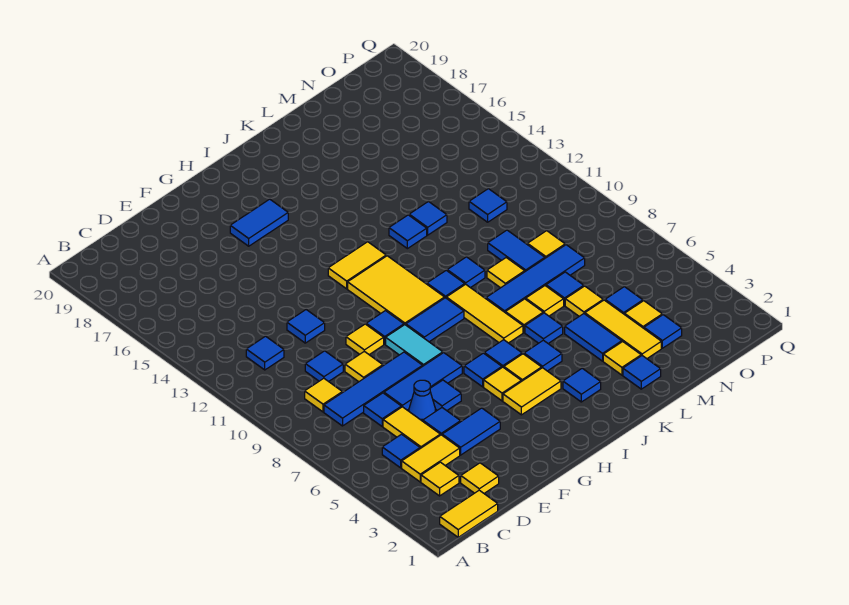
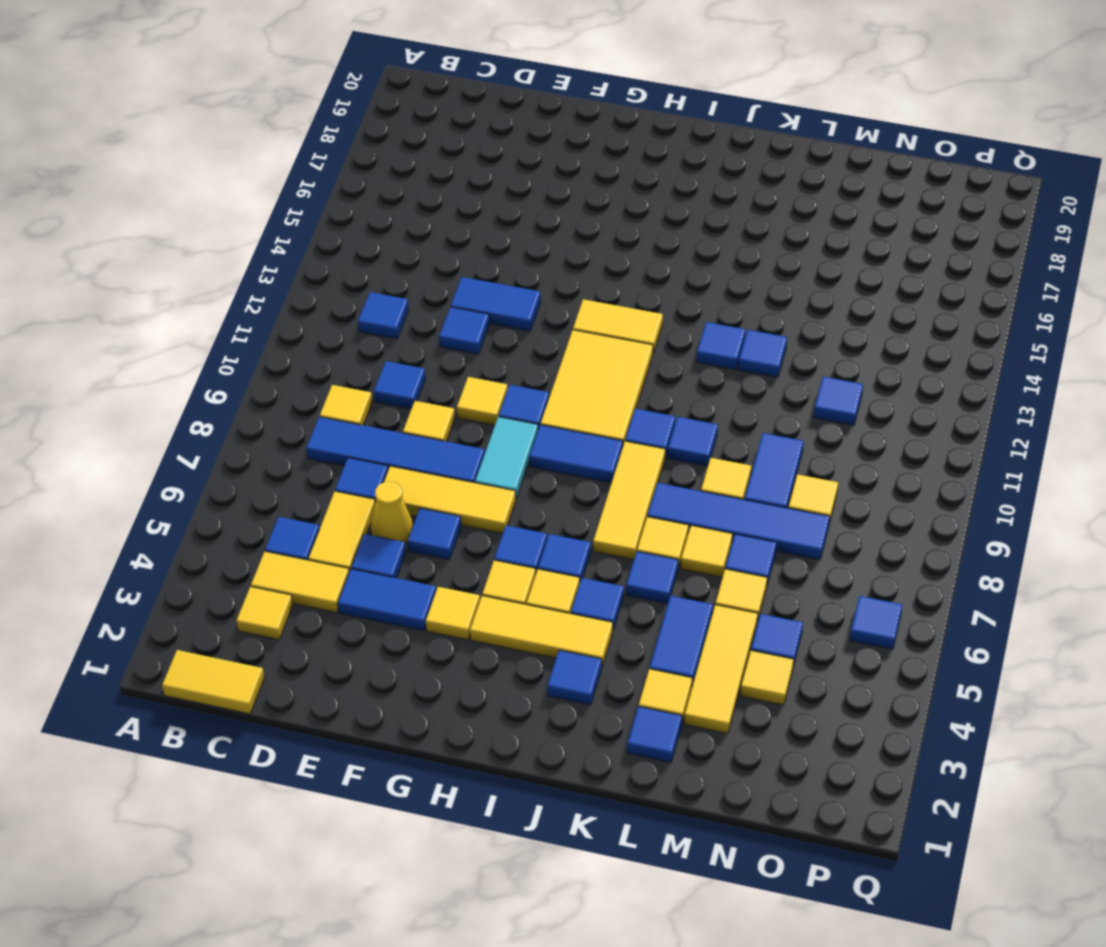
yellow 1x1 tile [461,463,499,493] -> yellow 1x1 tile moved to [426,587,480,640]
blue 1x1 cone [409,380,436,421] -> yellow 1x1 cone [370,482,413,543]
blue 1x3 tile [384,353,462,410] -> yellow 1x3 tile [384,466,516,533]
blue 1x2 tile [230,199,288,246] -> blue 1x2 tile moved to [451,277,541,331]
yellow 1x2 tile [503,368,561,415] -> yellow 1x3 tile [470,596,613,666]
blue 1x1 tile [644,315,682,348] -> blue 1x1 tile moved to [850,596,902,649]

